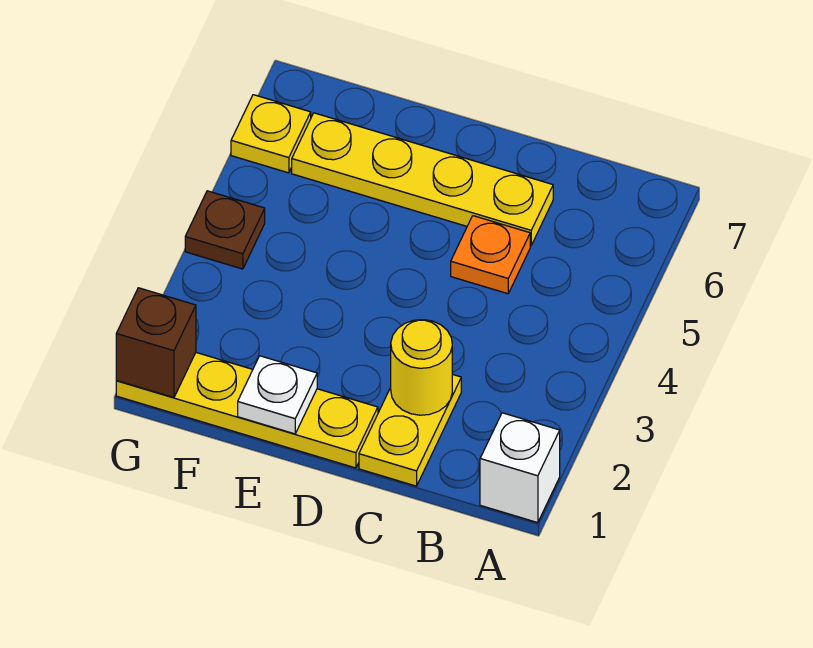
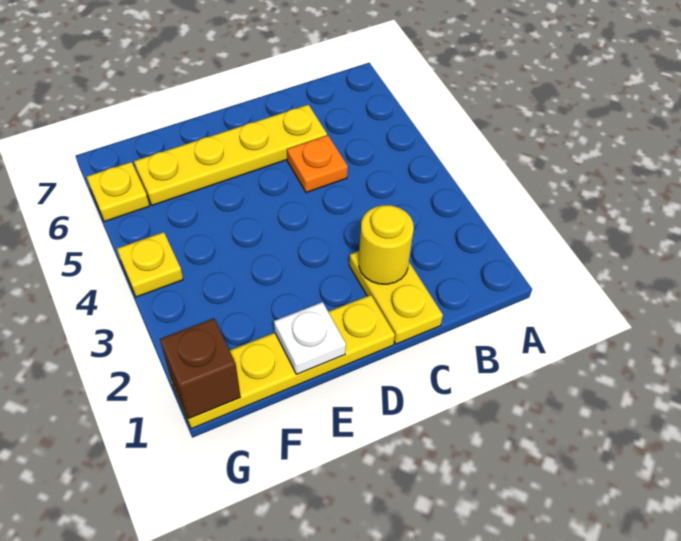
white 1x1 brick [480,413,560,523] -> none
brown 1x1 plate [185,191,265,269] -> yellow 1x1 plate [117,232,183,297]

